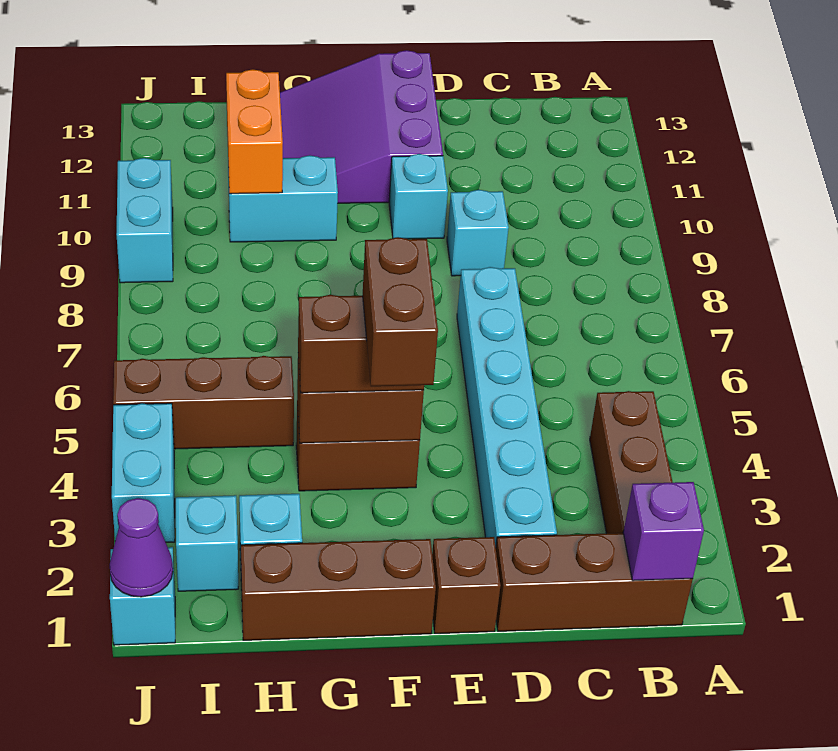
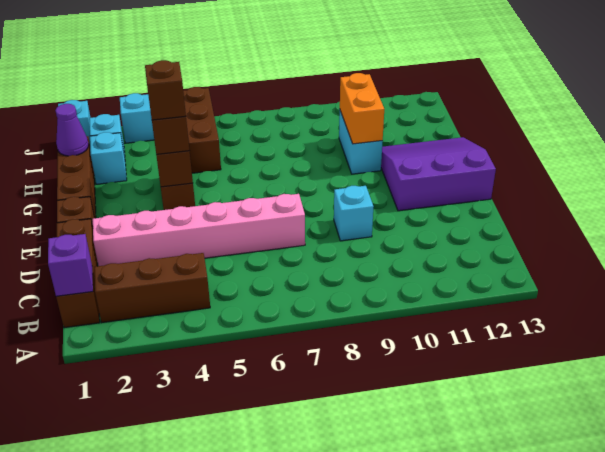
cyan 1x6 brick [457,267,557,547] -> pink 1x6 brick [93,194,305,266]
cyan 1x1 brick [389,154,448,239] -> none
brown 1x2 brick [363,237,438,386] -> brown 1x1 brick [145,60,186,120]
orange 1x2 brick [226,69,283,194] -> orange 1x2 brick turned to [340,73,384,144]
purple 1x1 cone [110,498,173,597] -> purple 1x1 cone moved to [55,104,89,156]
cyan 1x2 brick [117,158,173,283] -> none

